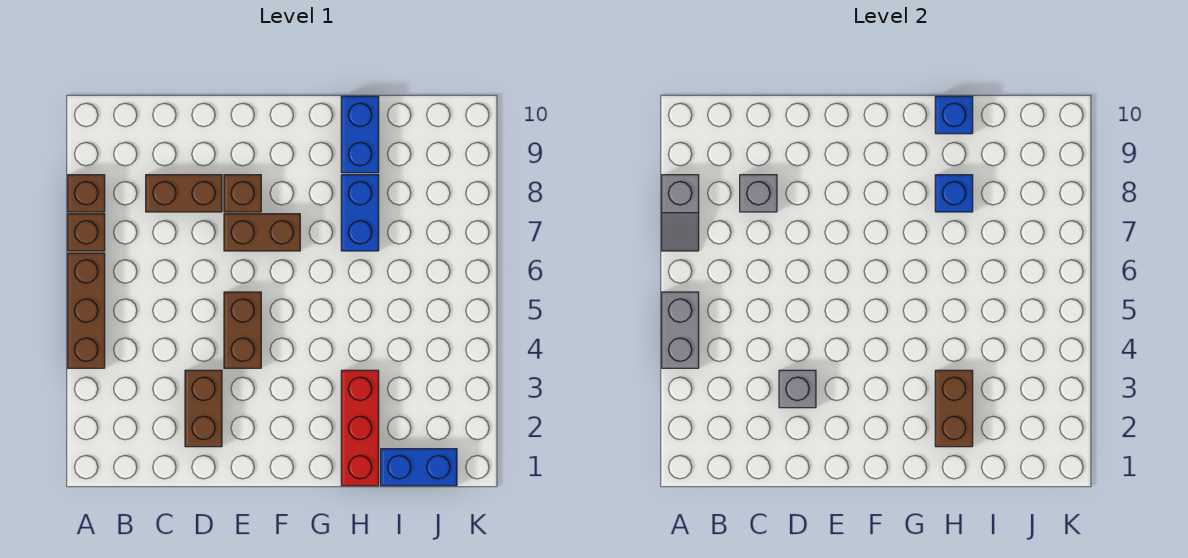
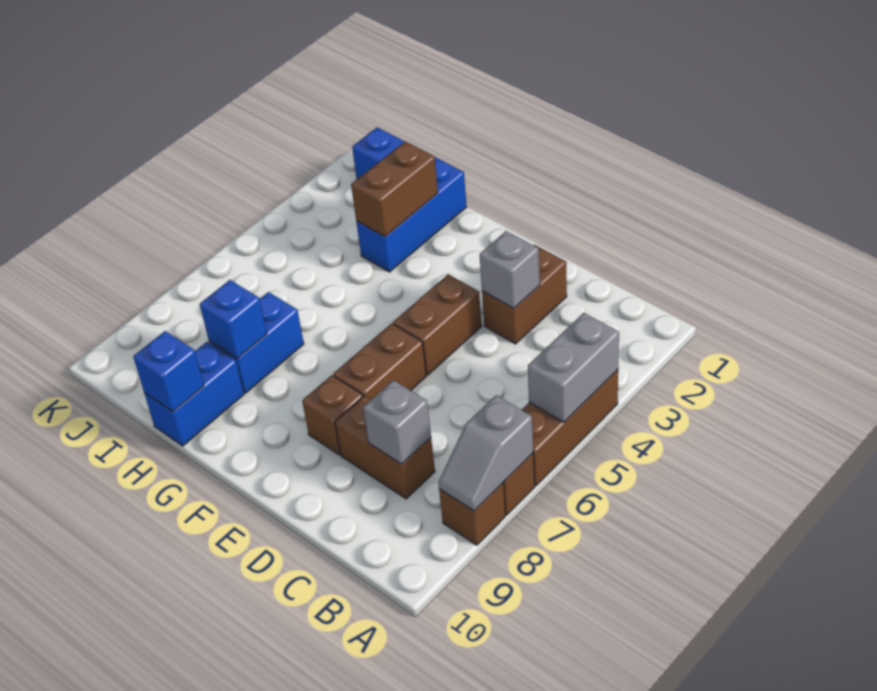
grey 1x2 slope [662,175,699,251] -> grey 1x2 slope turned to [438,395,533,511]
brown 1x2 brick [224,214,300,251] -> brown 1x2 brick turned to [333,323,426,399]
red 1x3 brick [341,370,379,486] -> blue 1x3 brick [356,157,467,272]

